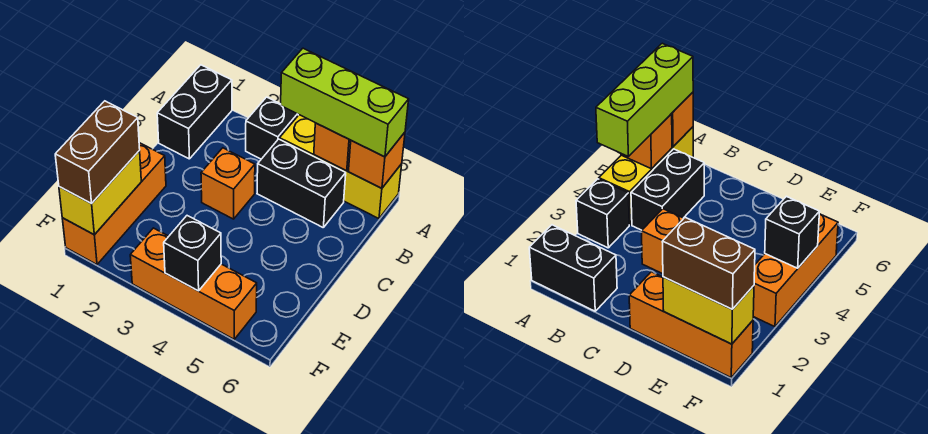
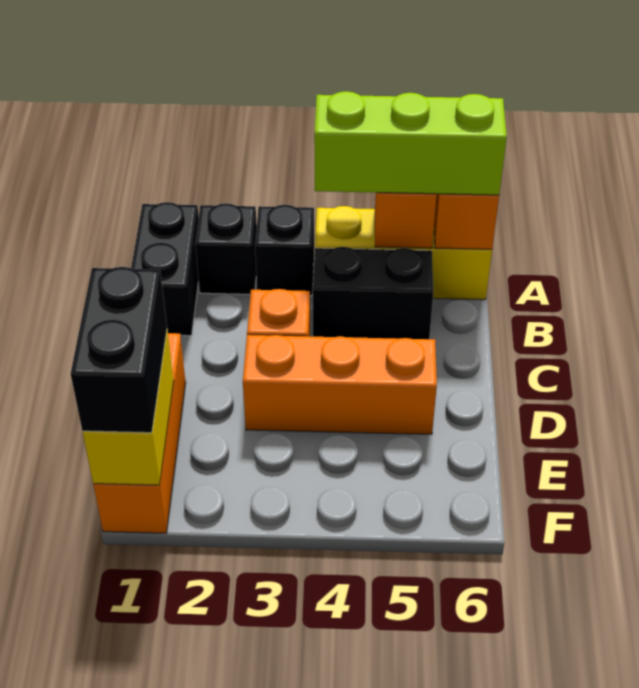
brown 1x2 brick [55,101,140,204] -> black 1x2 brick [71,267,167,433]
orange 1x3 brick [130,228,257,339] -> orange 1x3 brick moved to [243,335,437,434]
black 1x1 brick [164,216,221,291] -> black 1x1 brick moved to [195,204,257,294]

